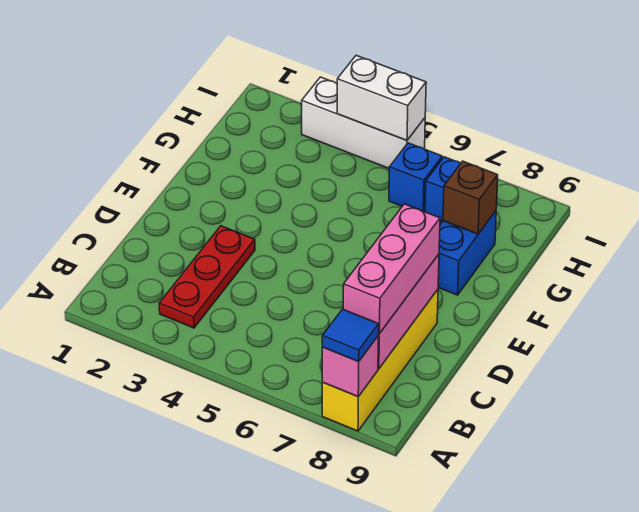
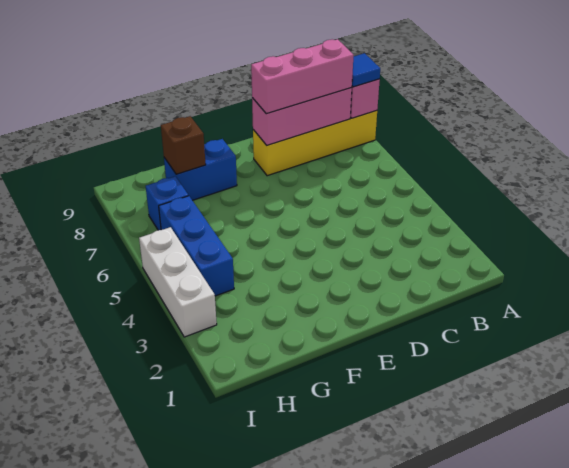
red 1x3 plate [159,226,255,328] -> none
blue 1x1 brick [389,143,442,212] -> blue 1x3 brick [159,196,234,296]
white 1x2 brick [337,55,426,140] -> none

